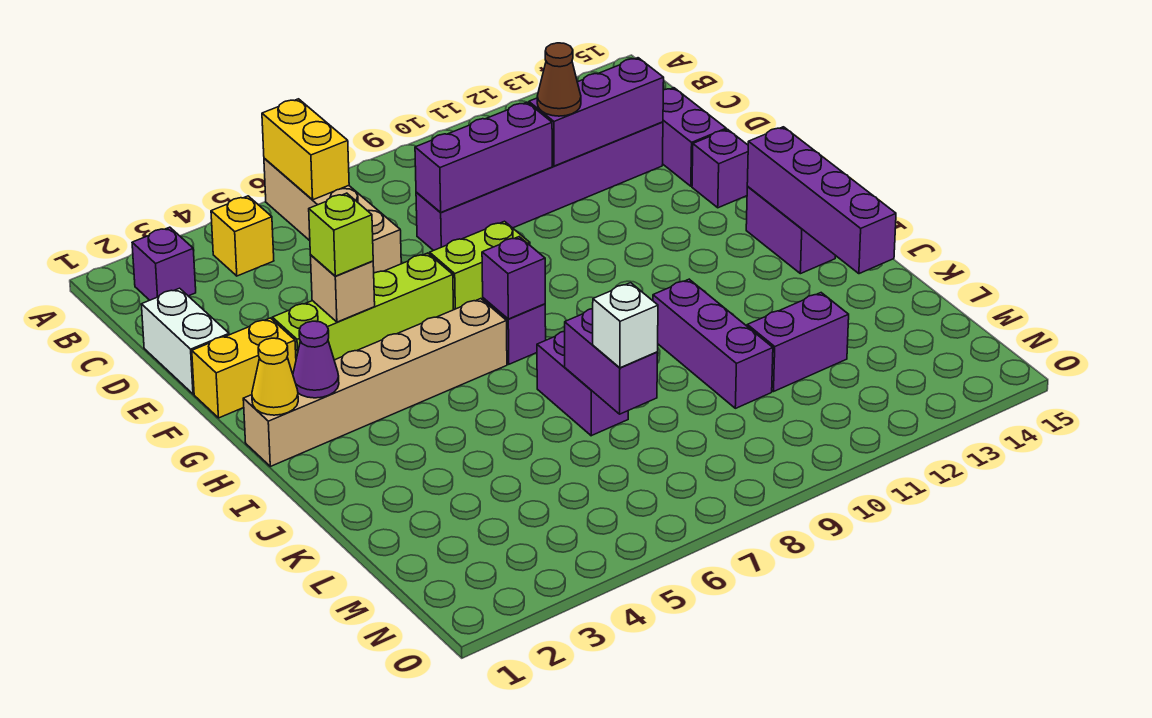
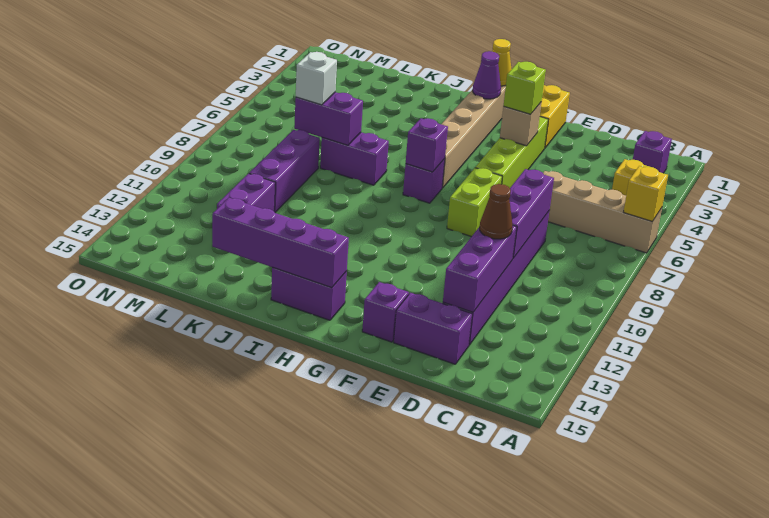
yellow 1x2 brick [262,99,349,200] -> yellow 1x1 brick [624,166,668,222]
white 1x2 brick [141,288,229,394] -> none
purple 1x3 brick [653,279,773,408] -> purple 1x3 brick turned to [249,130,320,212]

